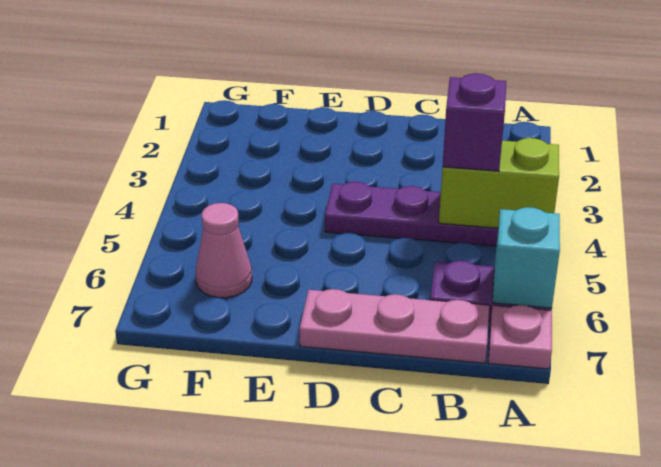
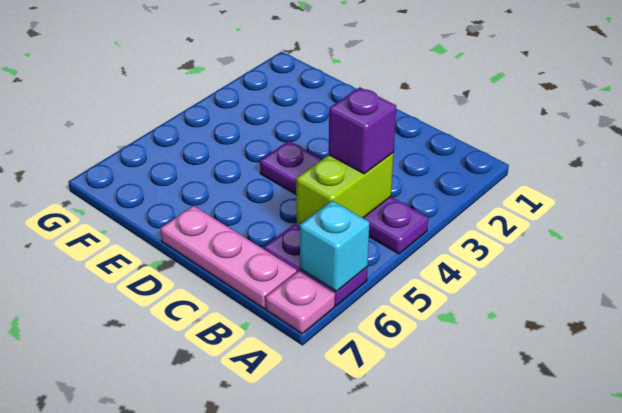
lime 1x2 brick [439,138,559,228] -> lime 1x2 brick turned to [296,153,393,224]
pink 1x1 cone [195,203,252,298] -> none

